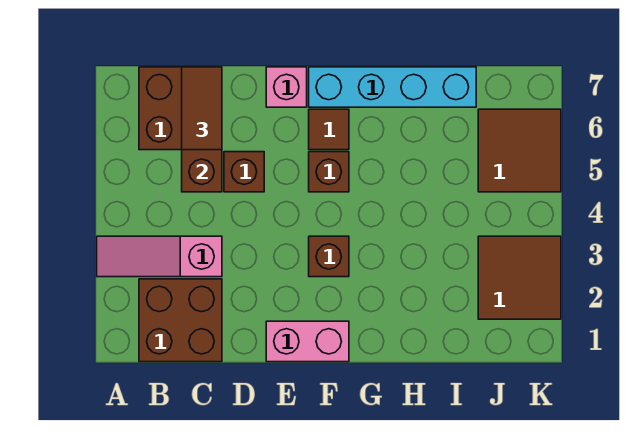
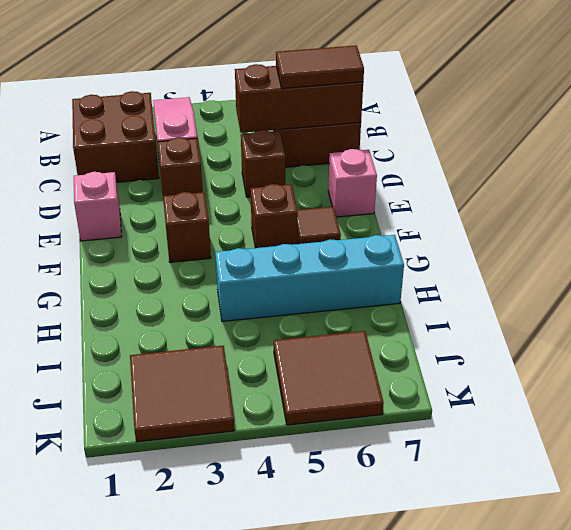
none -> brown 1x1 brick [158,137,203,196]
pink 1x2 brick [266,321,349,362] -> pink 1x1 brick [74,172,122,241]
cyan 1x4 brick [309,67,476,107] -> cyan 1x4 brick turned to [215,235,404,321]

